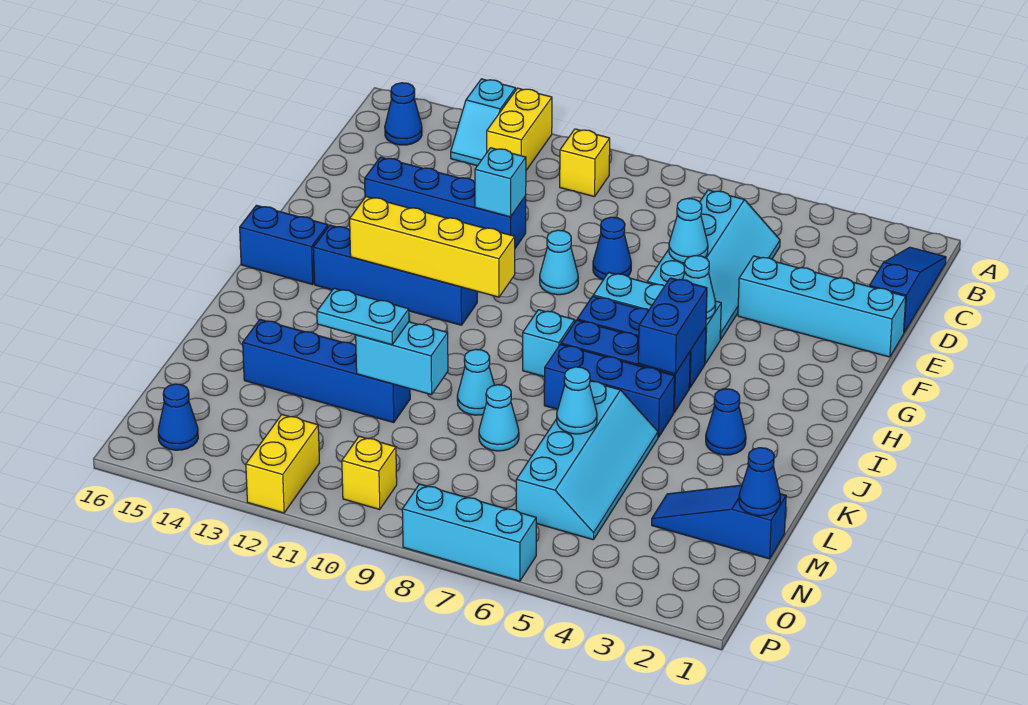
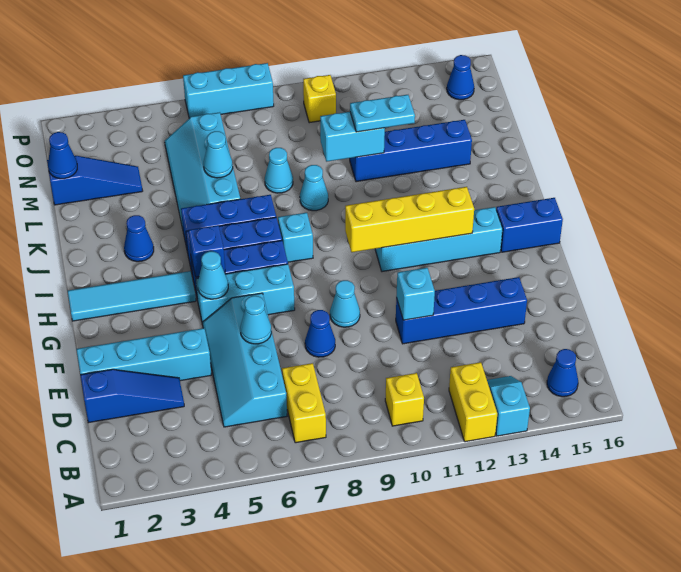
blue 1x3 slope [869,247,946,332] -> blue 1x3 slope turned to [81,369,184,423]
none -> cyan 1x4 tile [68,271,196,321]
blue 1x2 brick [638,278,707,374] -> blue 1x1 brick [189,225,225,277]
blue 1x4 brick [313,225,477,325] -> cyan 1x4 brick [375,207,503,272]
yellow 1x2 brick [246,415,319,513] -> yellow 1x2 brick moved to [282,363,326,443]

